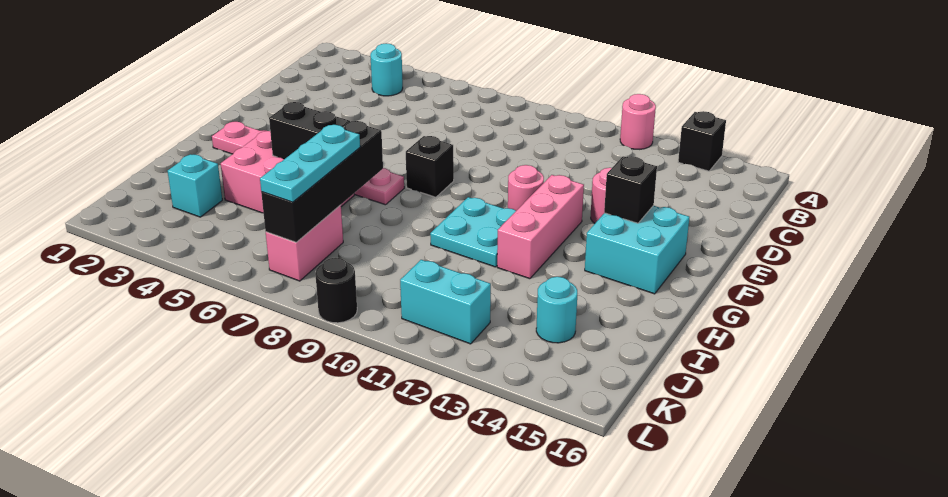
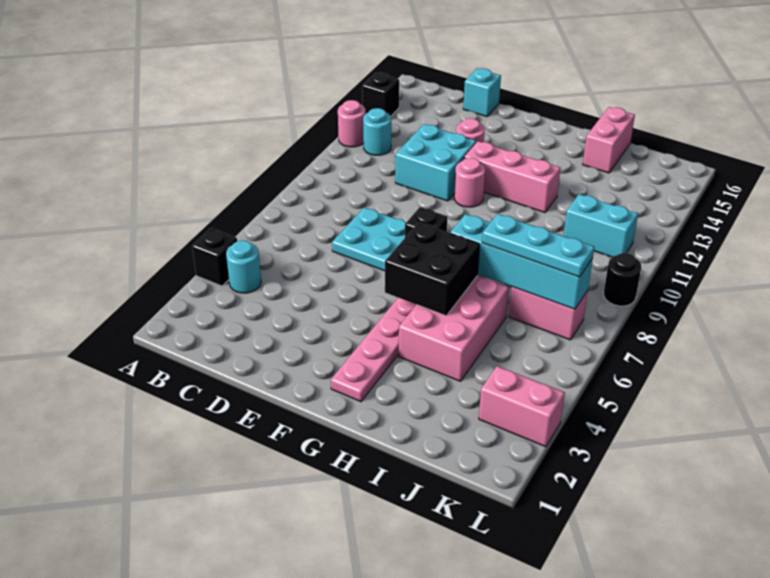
cyan 2x2 brick [585,206,689,294] -> cyan 2x2 brick moved to [395,124,476,201]
black 1x1 brick [604,156,657,223] -> black 1x1 brick moved to [192,228,237,286]
cyan 2x2 plate [430,197,516,267] -> cyan 2x2 plate moved to [332,208,406,271]
black 1x2 brick [269,102,350,159] -> black 2x2 brick [385,222,480,316]
black 1x4 brick [261,121,383,242] -> cyan 1x4 brick [450,214,593,309]
none -> pink 1x2 brick [583,107,635,173]
cyan 1x1 brick [168,154,222,217] -> cyan 1x1 brick moved to [463,68,501,117]
cyan 1x1 round brick [536,277,577,343] -> cyan 1x1 round brick moved to [363,108,391,155]
none -> pink 1x2 brick [479,366,565,447]
cyan 1x2 brick [400,260,491,344] -> cyan 1x2 brick turned to [564,194,638,257]

